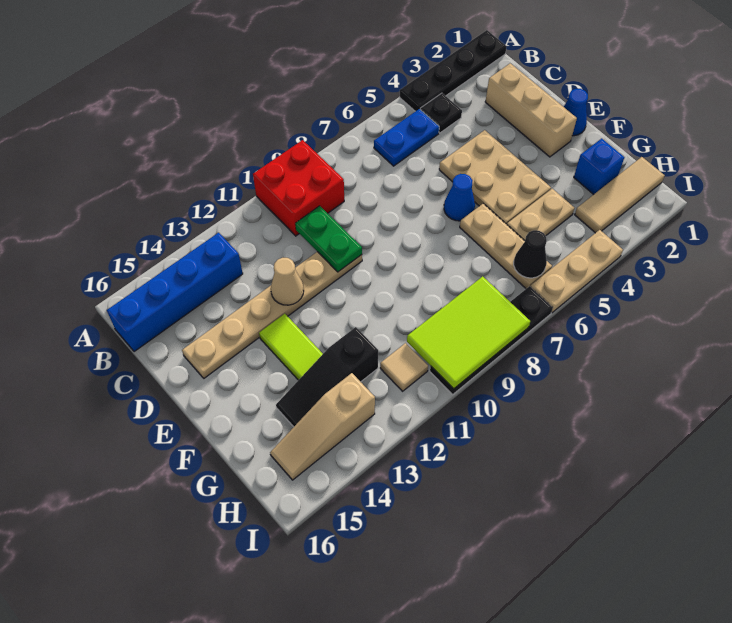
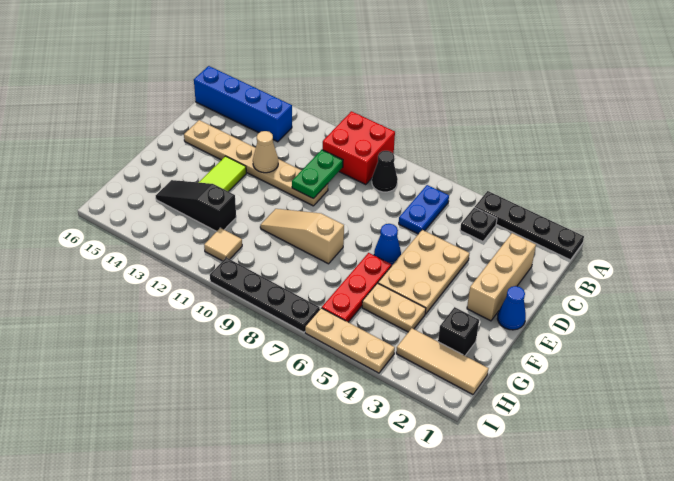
blue 1x2 plate [374,109,439,166] -> blue 1x2 plate turned to [399,185,449,234]
tan 1x3 plate [460,204,552,289] -> red 1x3 plate [322,253,391,322]
blue 1x1 brick [574,138,624,195] -> black 1x1 brick [438,307,479,356]
black 1x1 cone [514,230,547,278] -> black 1x1 cone moved to [372,151,398,192]
lime 2x3 tile [407,276,530,389] -> none
tan 1x3 slope [270,373,375,480] -> tan 1x3 slope moved to [260,209,344,264]

